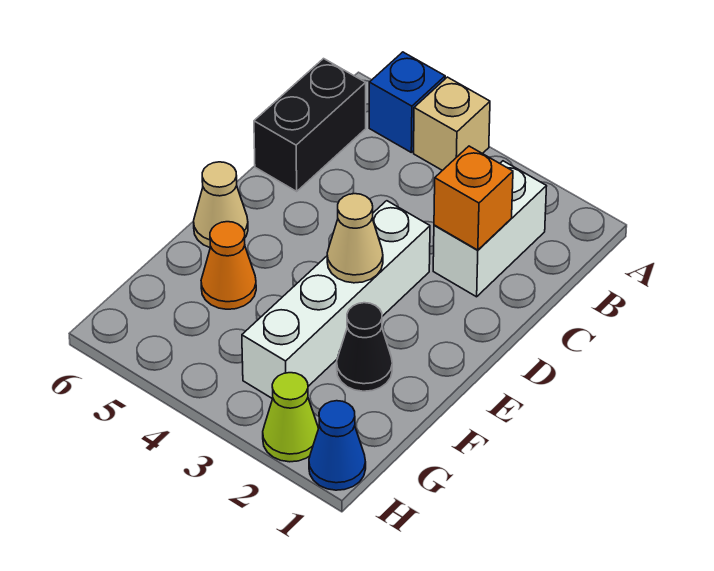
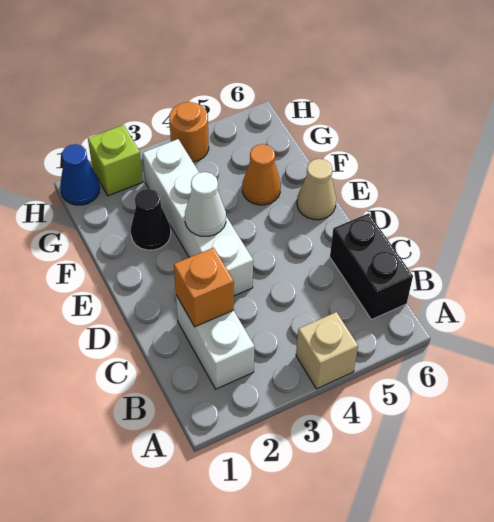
blue 1x1 brick [369,52,445,152] -> none
tan 1x1 cone [327,194,383,283] -> white 1x1 cone [185,172,226,236]
lime 1x1 cone [263,373,318,462] -> lime 1x1 brick [88,125,143,196]
none -> orange 1x1 round brick [169,102,209,162]

